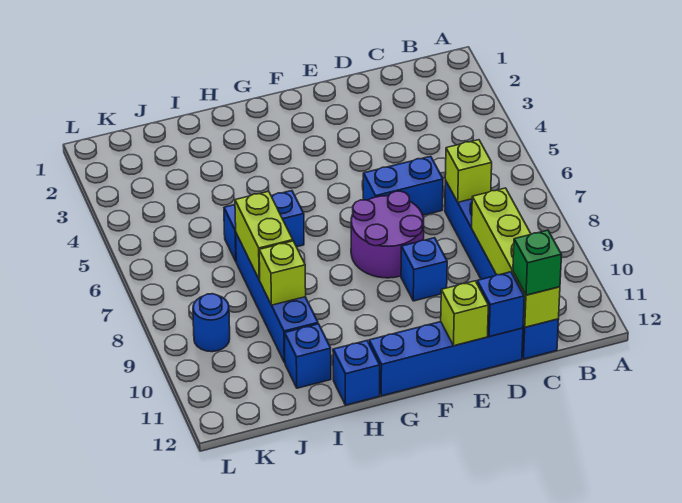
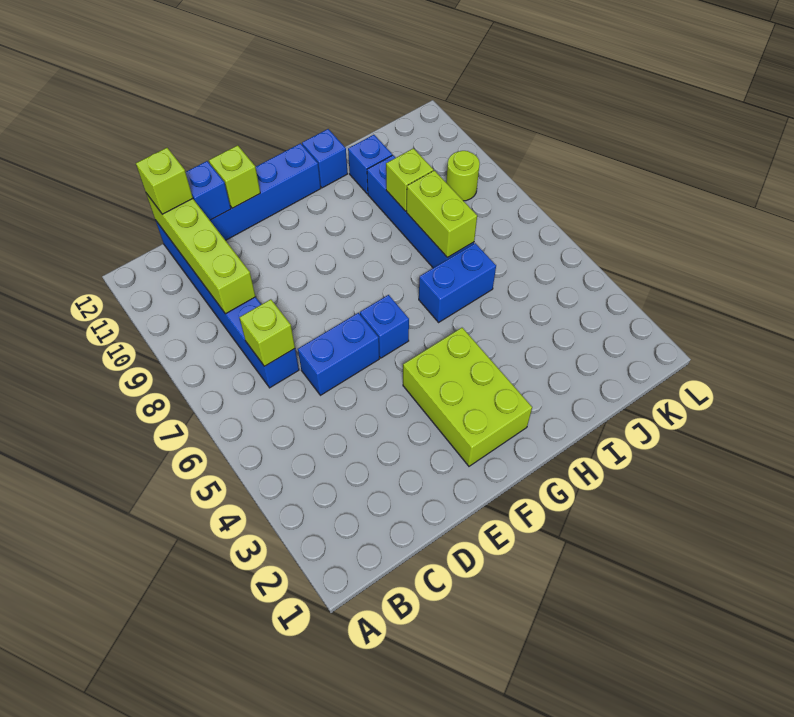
green 1x1 brick [513,230,562,295] -> lime 1x1 brick [136,148,193,214]
purple 2x2 round brick [351,191,424,278] -> none
blue 1x1 brick [401,238,447,301] -> blue 1x1 brick moved to [360,295,409,358]
none -> lime 2x3 brick [403,328,532,466]
blue 1x1 round brick [193,294,230,352] -> lime 1x1 round brick [446,151,480,201]

